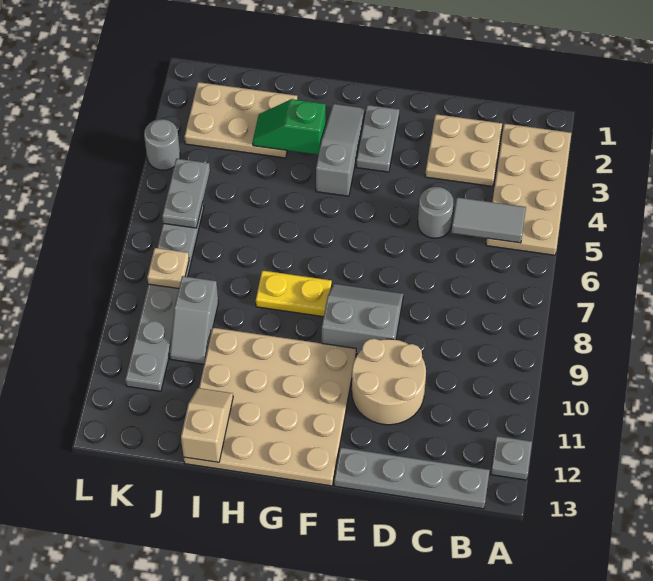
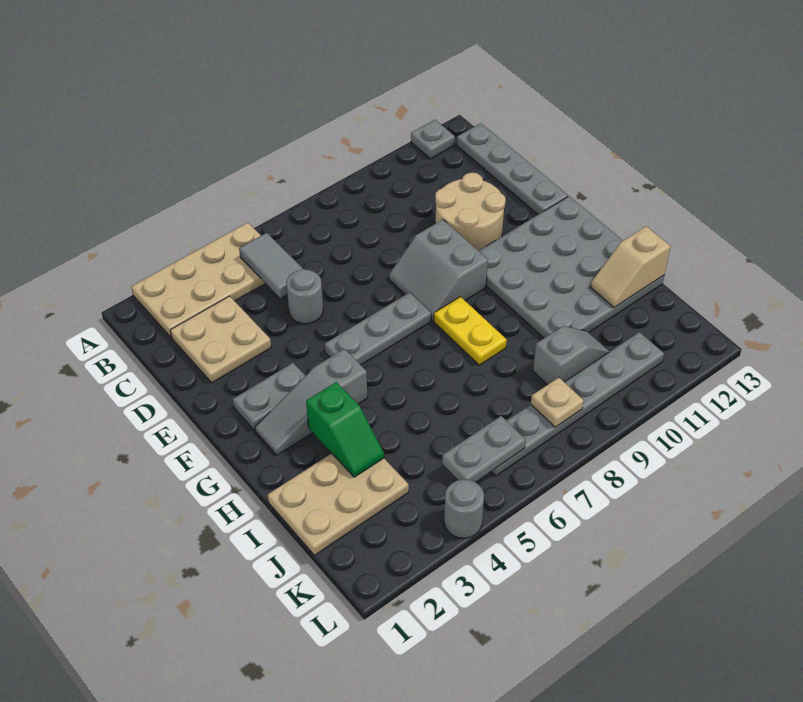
none -> grey 1x3 plate [325,292,431,365]
tan 4x4 plate [184,328,356,486] -> grey 4x4 plate [479,196,664,338]
tan 2x3 plate [184,82,297,158] -> tan 2x3 plate turned to [268,453,409,555]

